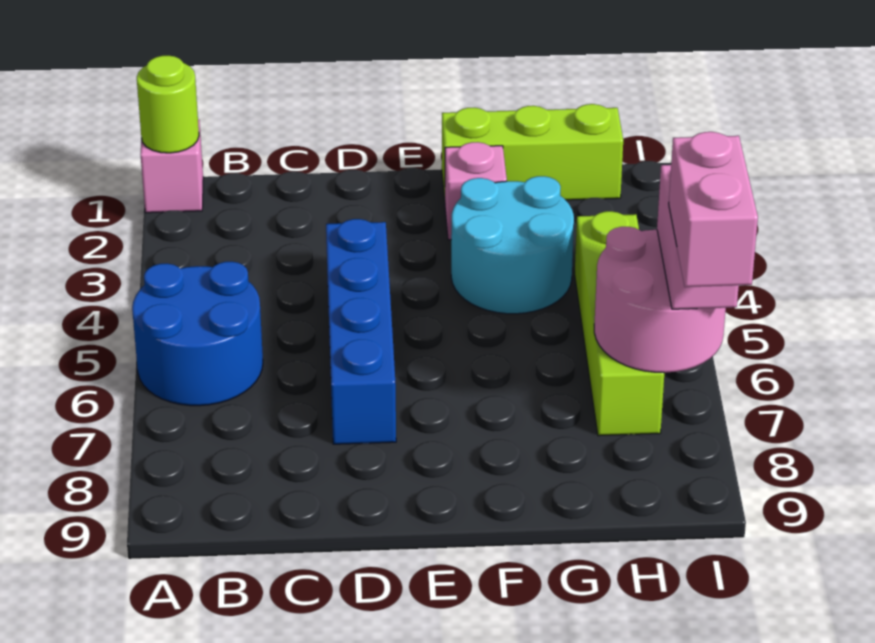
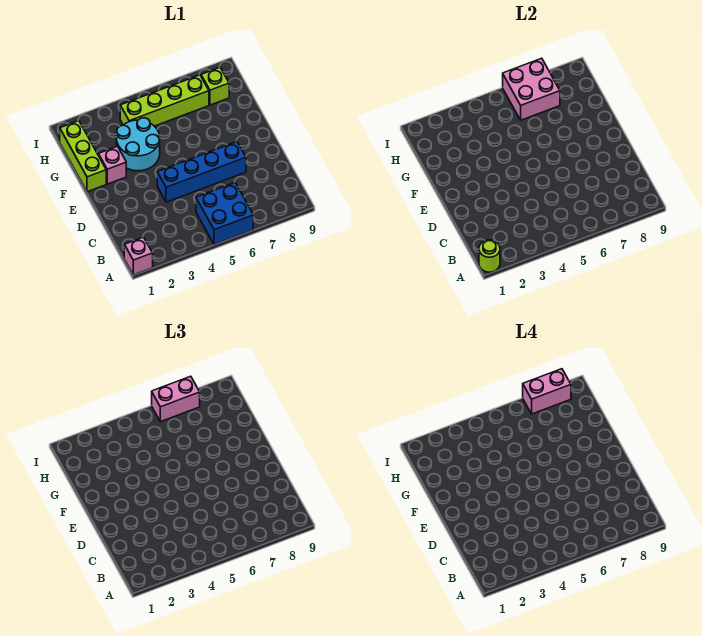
blue 2x2 round brick [132,262,263,406] -> blue 2x2 brick [196,183,253,245]
pink 2x2 round brick [594,227,726,373] -> pink 2x2 brick [503,58,560,120]
none -> lime 1x1 brick [201,67,229,105]

